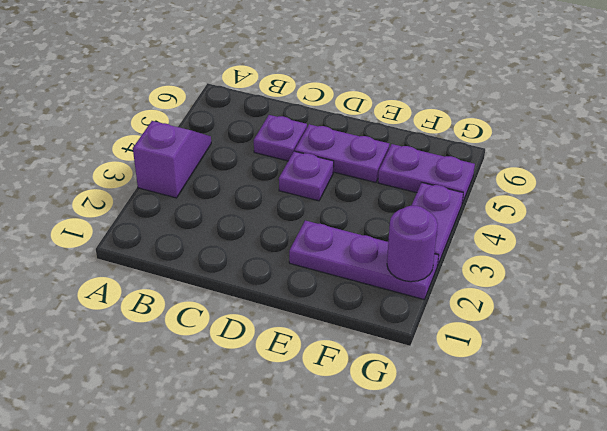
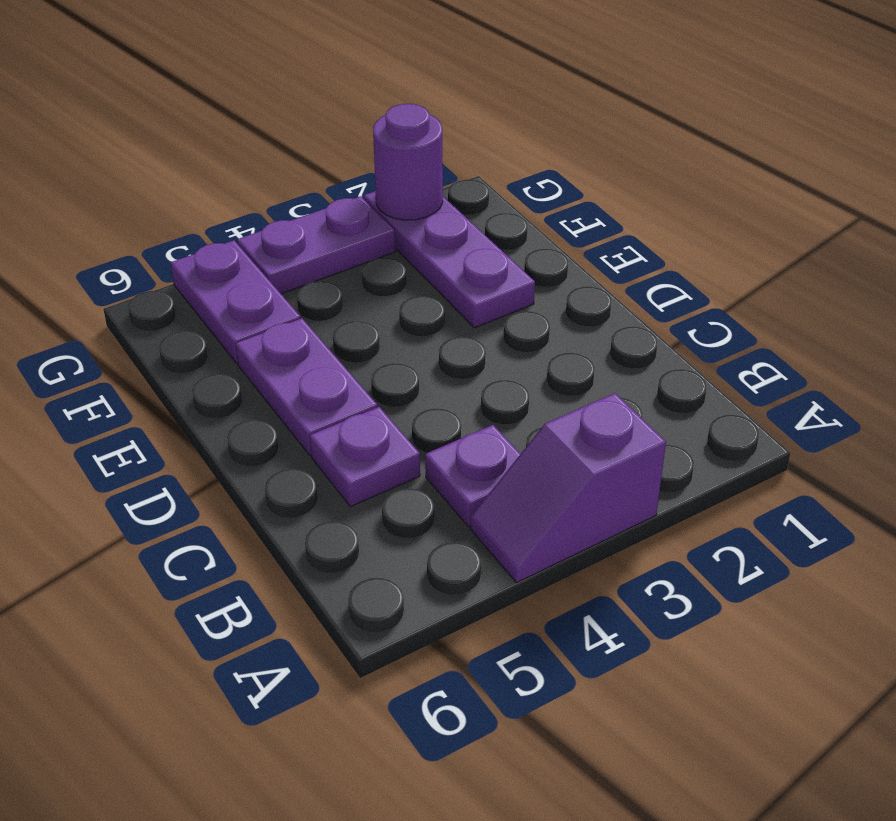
purple 1x1 plate [279,151,334,201] -> purple 1x1 plate moved to [425,425,520,527]

